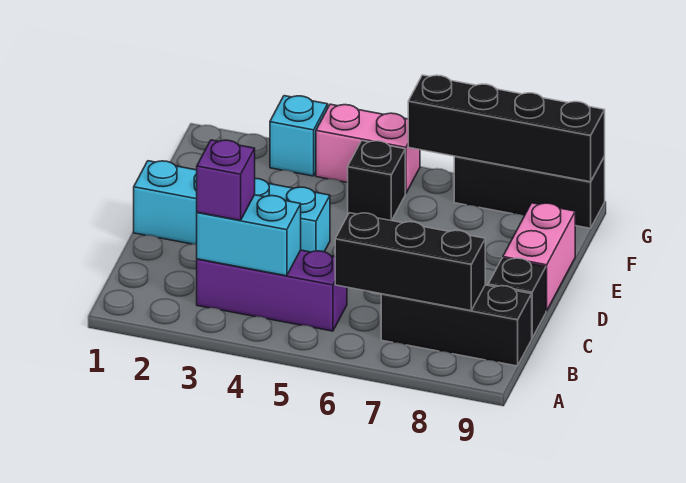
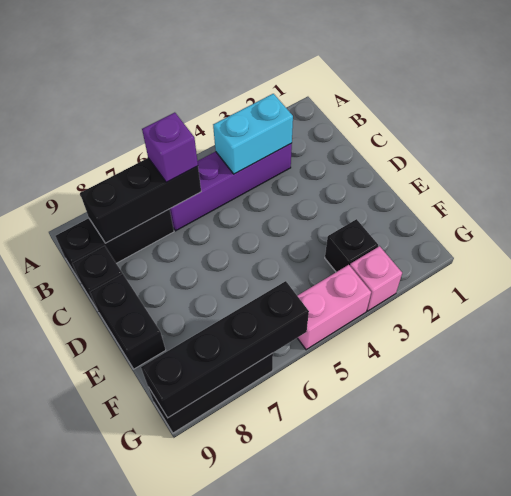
purple 1x3 brick [197,250,347,331] -> purple 1x4 brick [170,143,292,231]
purple 1x1 brick [197,140,255,220] -> purple 1x1 brick moved to [142,113,198,182]
cyan 1x4 brick [134,161,330,252] -> none
pink 1x2 brick [503,203,575,311] -> black 1x2 brick [90,274,166,369]
black 1x1 brick [348,141,405,221] -> black 1x1 brick moved to [325,219,378,272]
cyan 1x1 brick [270,96,328,176] -> pink 1x1 brick [350,246,402,311]

